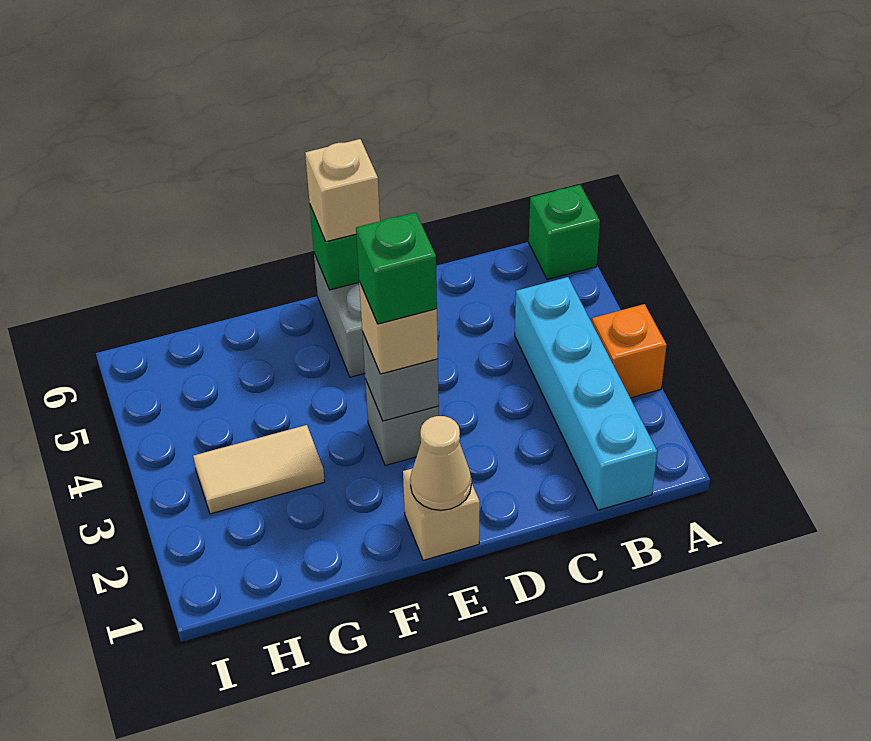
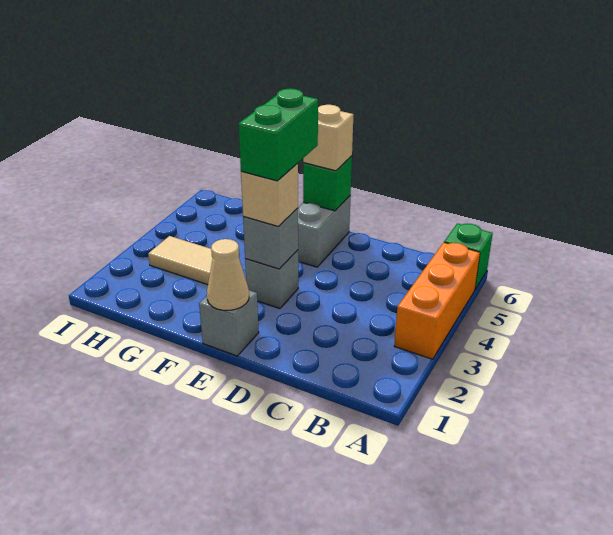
orange 1x1 brick [592,304,666,398] -> orange 1x3 brick [394,242,480,359]
cyan 1x4 brick [515,277,657,510] -> none
tan 1x1 brick [403,468,480,560] -> grey 1x1 brick [199,290,259,356]
green 1x1 brick [356,212,437,324] -> green 1x2 brick [239,89,318,181]

